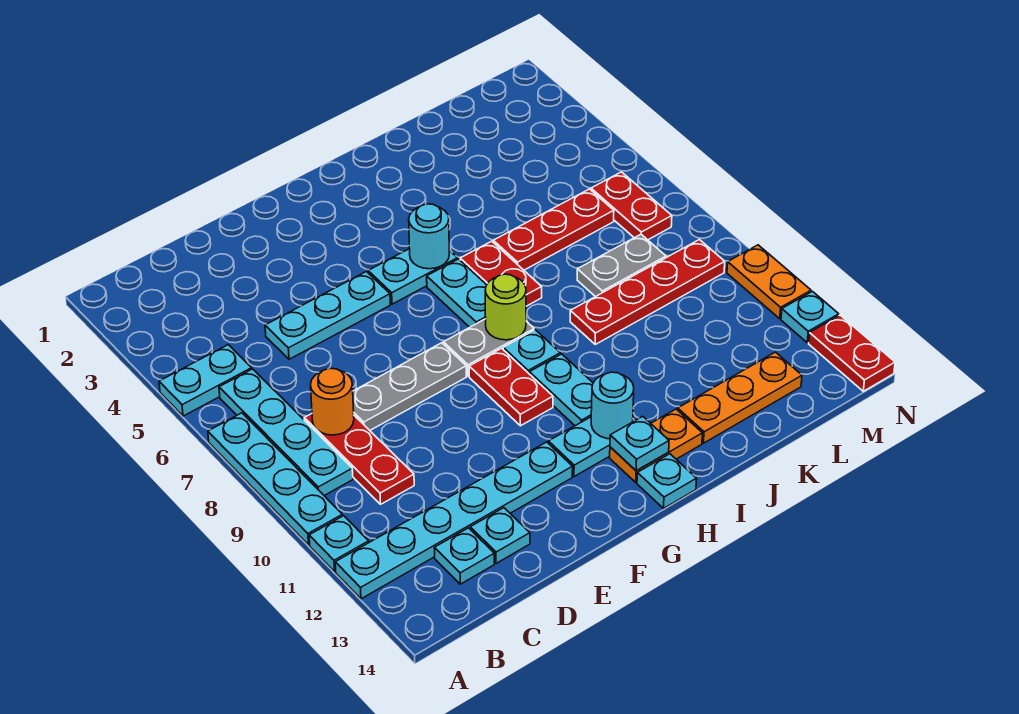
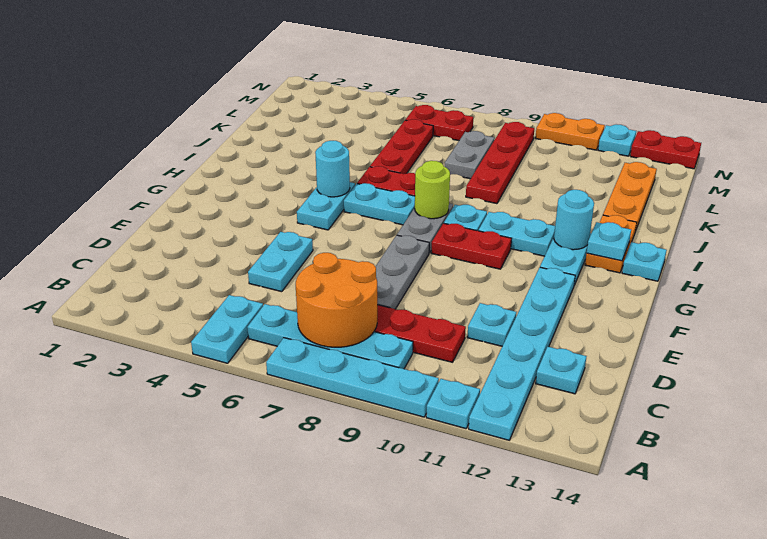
orange 1x1 round brick [311,368,354,435] -> orange 2x2 round brick [296,253,377,347]
cyan 1x3 plate [265,272,390,359] -> cyan 1x2 plate [248,232,313,292]
cyan 1x1 plate [470,508,530,563] -> cyan 1x1 plate moved to [467,303,516,346]

